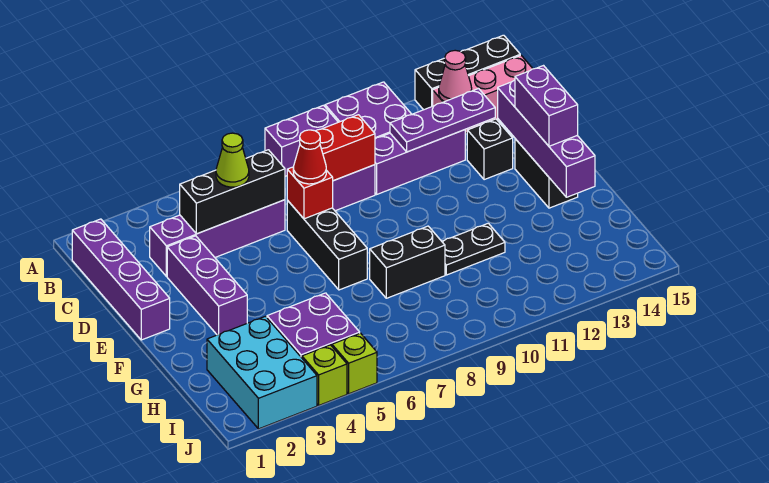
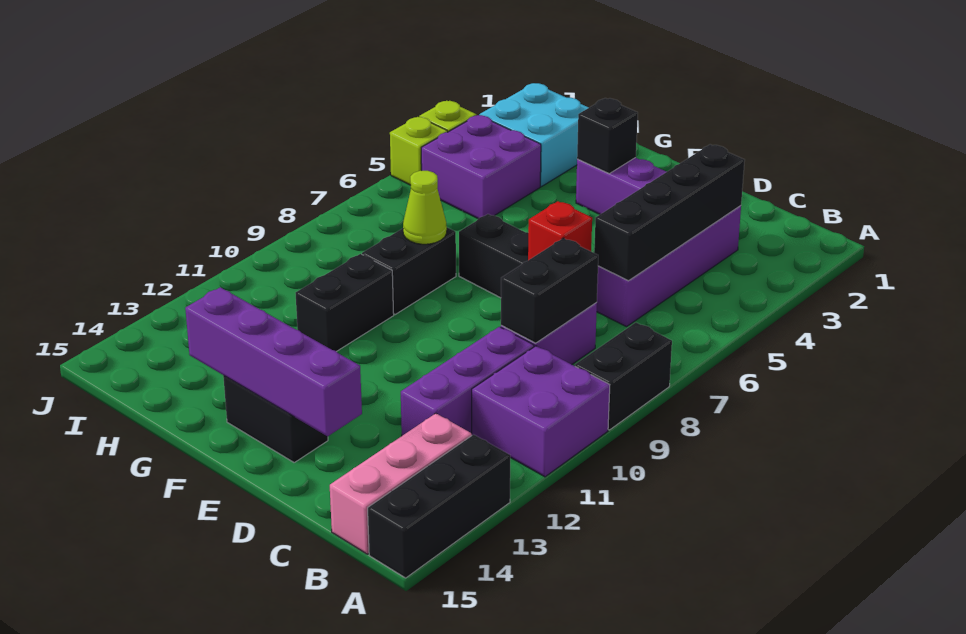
purple 1x2 brick [265,105,338,176] -> black 1x2 brick [575,323,672,430]
purple 1x4 brick [72,219,170,340] -> none
pink 1x1 cone [439,50,472,102] -> none
black 1x3 brick [180,150,285,234] -> black 1x4 brick [594,144,745,281]
lime 1x1 cone [216,133,249,187] -> lime 1x1 cone moved to [403,171,447,244]
red 1x2 brick [316,115,375,181] -> black 1x2 brick [501,238,598,343]
purple 1x3 plate [390,89,495,152] -> none
red 1x1 cone [293,130,326,184] -> none
black 1x1 brick [467,119,513,180] -> black 1x1 brick moved to [577,98,638,174]
purple 1x2 brick [515,66,578,146] -> none
black 1x2 plate [442,223,505,275] -> black 1x2 brick [296,254,394,352]
cyan 2x3 brick [207,316,317,429] -> cyan 2x2 brick [479,83,589,187]

